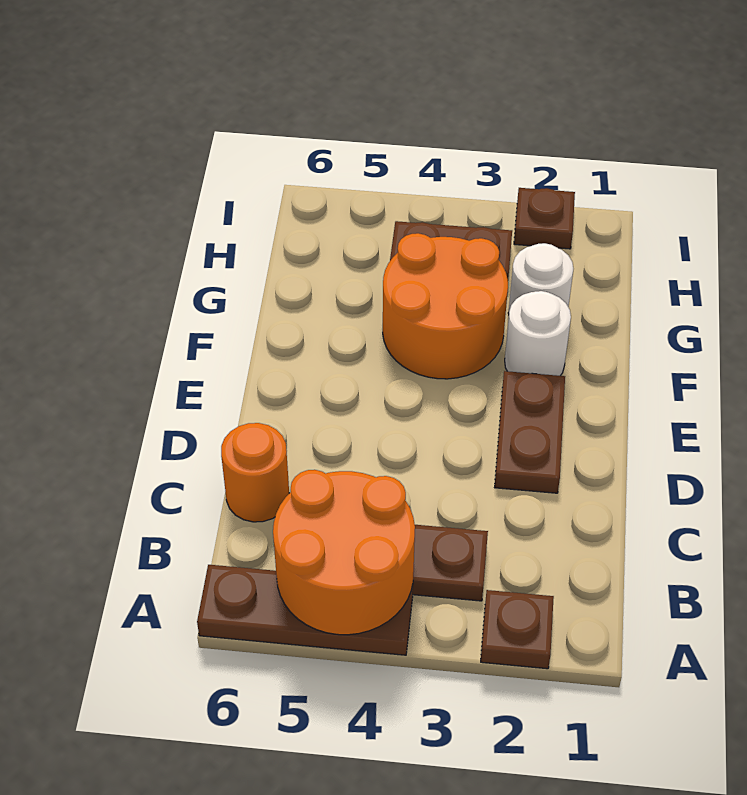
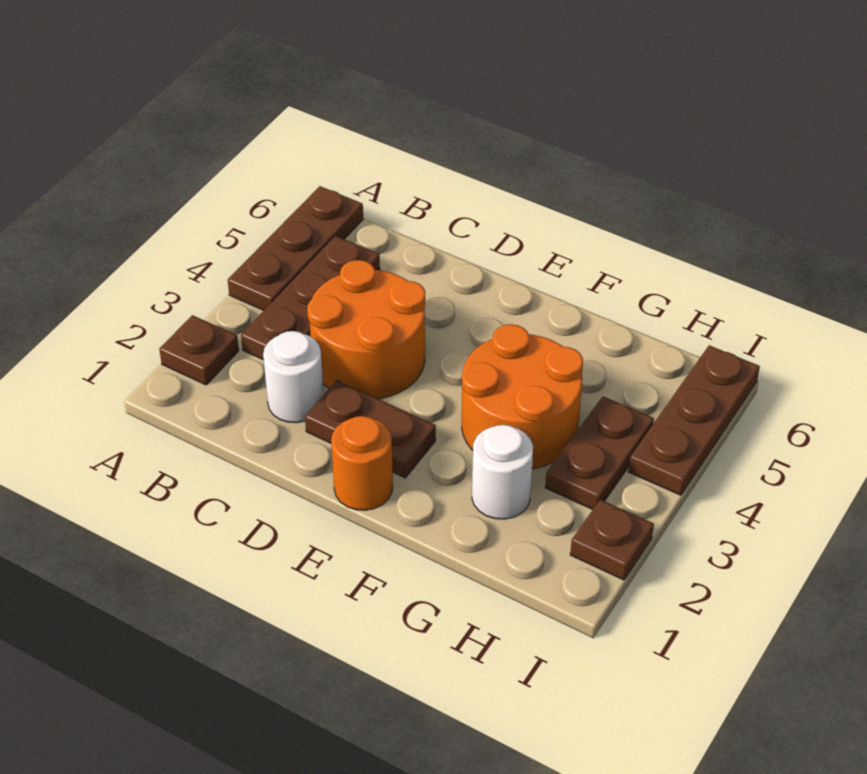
orange 2x2 round brick [273,470,415,635] -> orange 2x2 round brick moved to [307,260,425,399]
orange 1x1 round brick [221,423,289,522] -> orange 1x1 round brick moved to [331,416,393,510]
white 1x1 round brick [505,291,571,376] -> white 1x1 round brick moved to [263,331,324,423]
none -> brown 1x3 plate [628,345,760,495]

